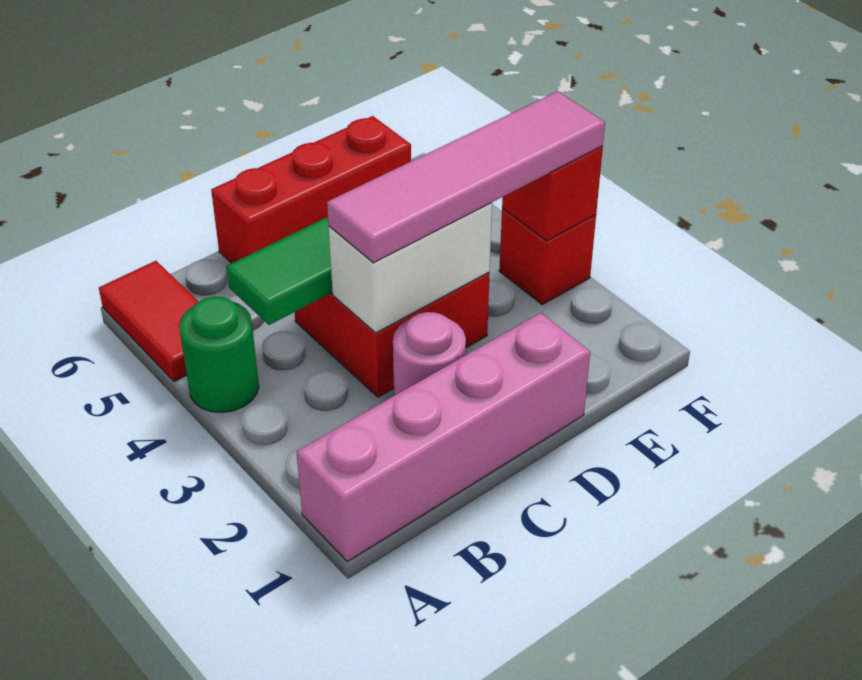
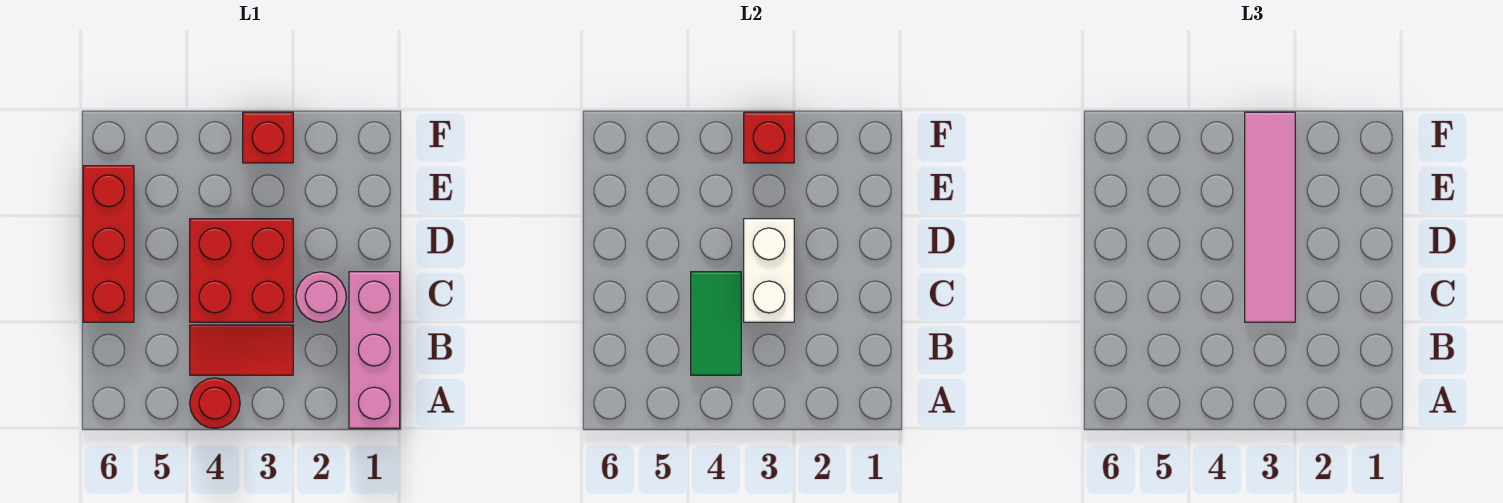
pink 1x4 brick [297,313,590,562] -> pink 1x3 brick [349,272,400,428]
green 1x1 round brick [179,297,259,412] -> red 1x1 round brick [190,378,240,428]
red 1x2 tile [99,261,198,382] -> red 1x2 tile moved to [190,325,293,375]

